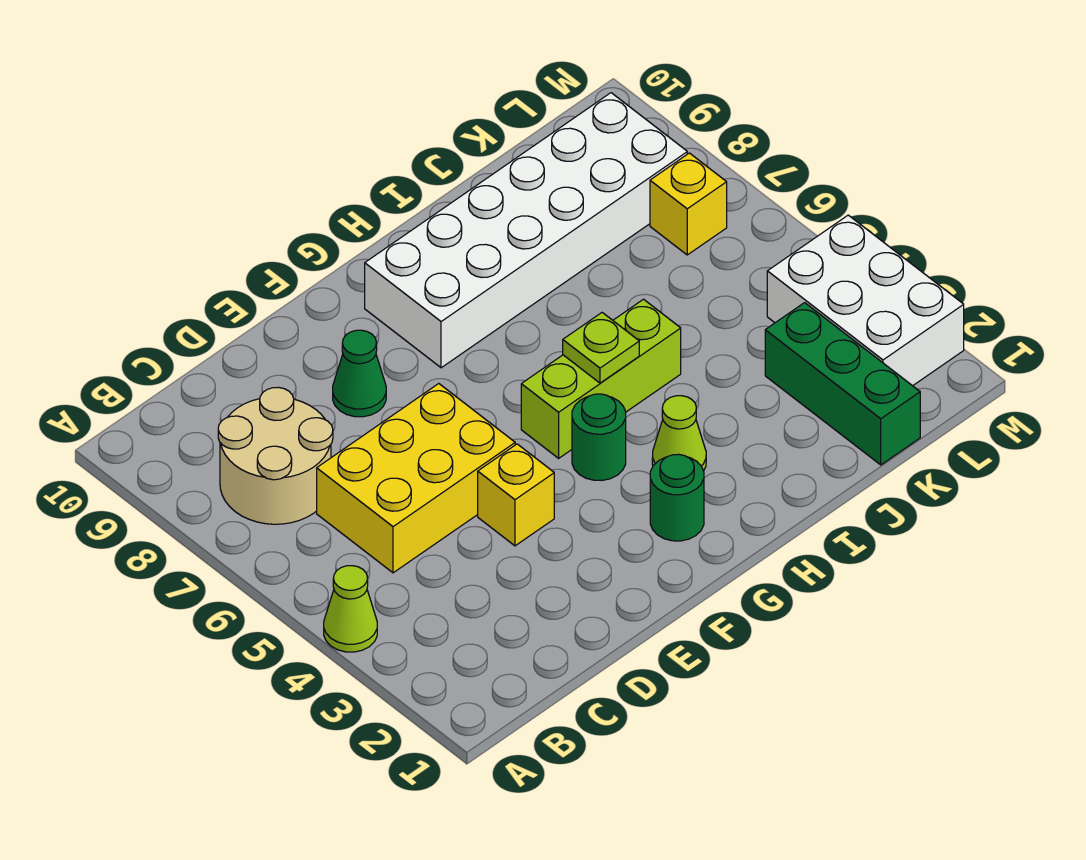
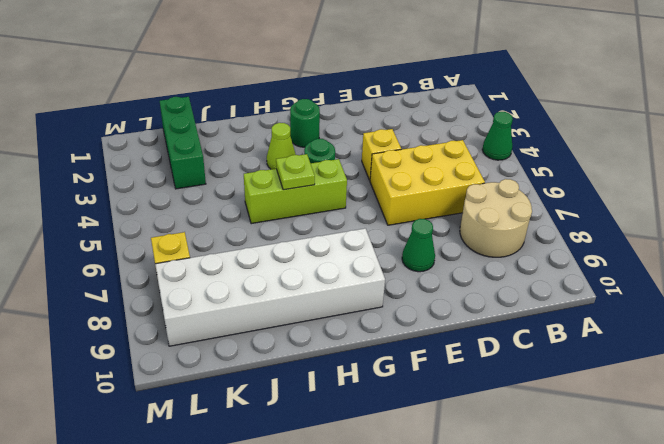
lime 1x1 cone [324,566,377,652] -> green 1x1 cone [482,112,513,160]
white 2x3 brick [767,215,964,386] -> none

